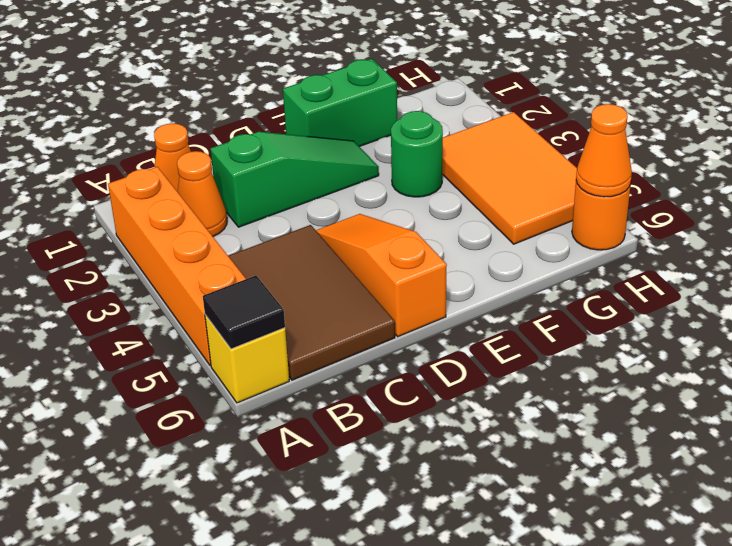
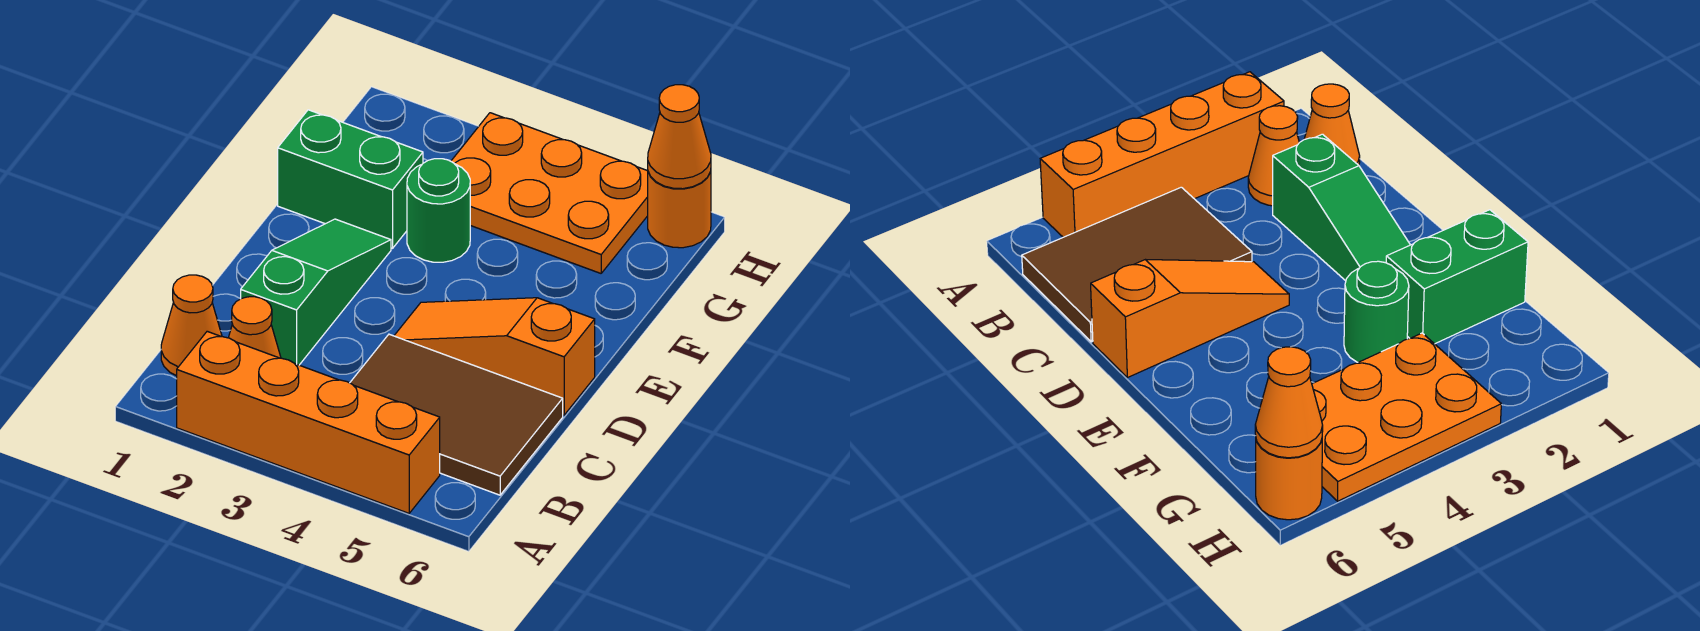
yellow 1x1 brick [205,315,289,403] -> none
black 1x1 tile [203,276,285,349] -> none
green 1x2 brick [283,59,397,147] -> green 1x2 brick turned to [278,110,423,248]
orange 2x3 tile [442,112,577,244] -> orange 2x3 plate [451,113,648,273]

